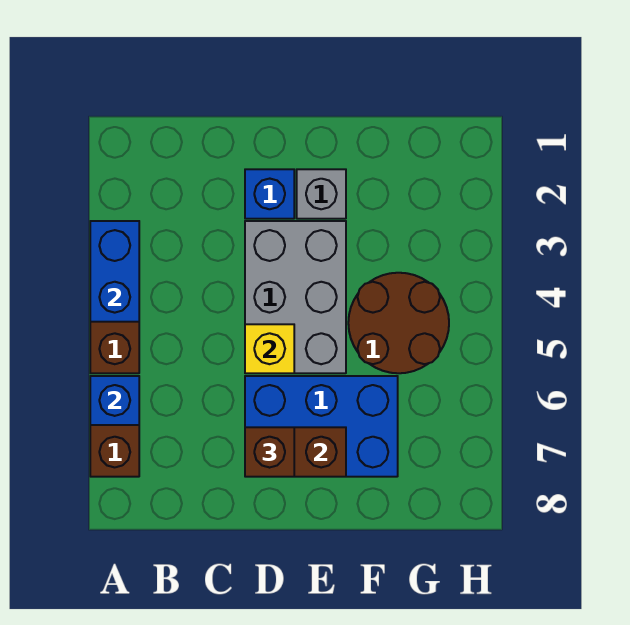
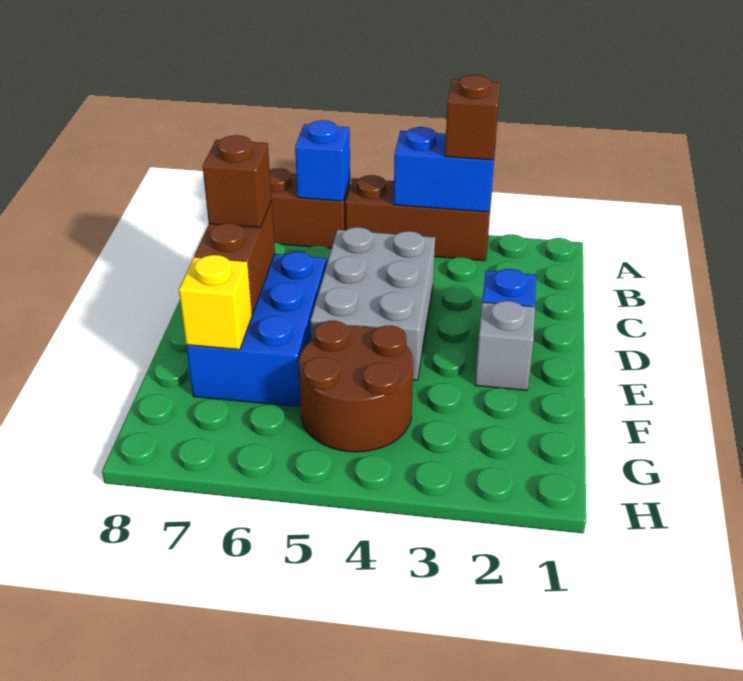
none -> brown 1x1 brick [445,75,500,160]
grey 2x3 brick [245,221,346,373] -> grey 2x3 brick turned to [310,227,435,380]
yellow 1x1 brick [245,324,294,373] -> yellow 1x1 brick moved to [179,255,252,350]

